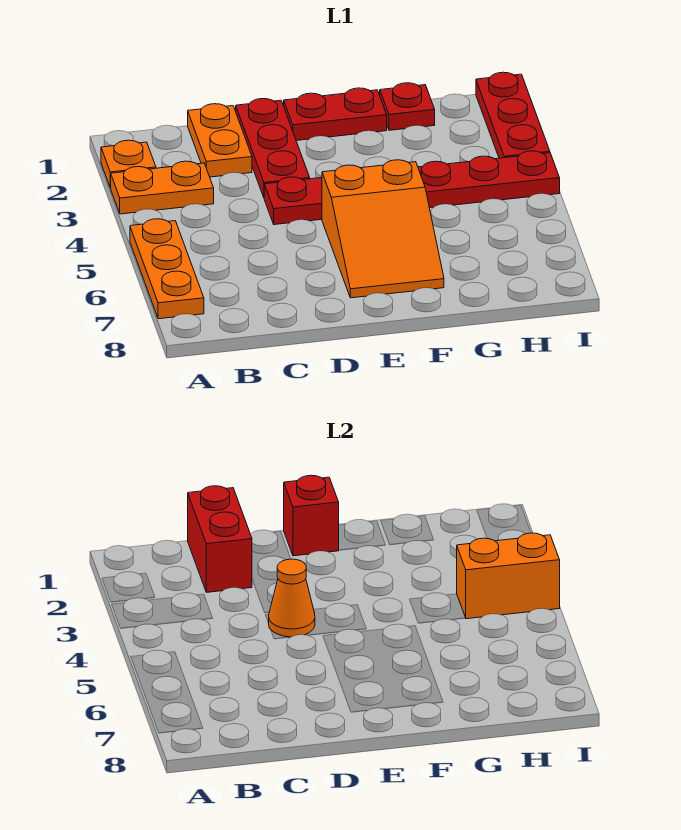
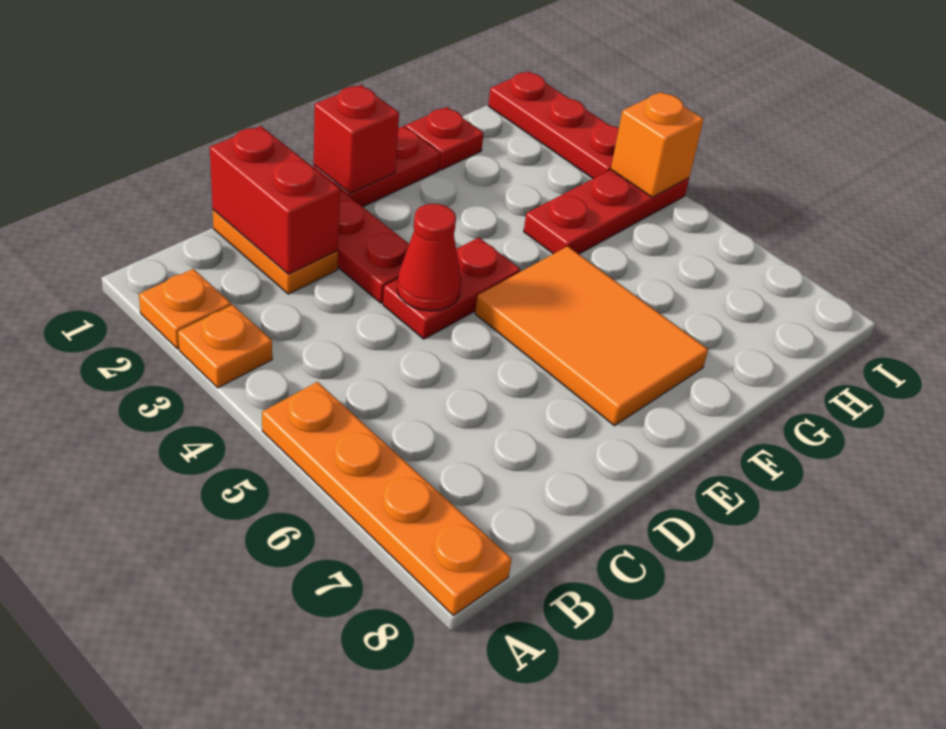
orange 1x2 plate [111,161,214,214] -> orange 1x1 plate [178,305,272,388]
orange 1x3 plate [130,219,204,319] -> orange 1x4 plate [262,382,512,615]
orange 1x1 cone [269,559,315,637] -> red 1x1 cone [397,204,461,311]
orange 2x3 slope [322,160,444,298] -> orange 2x3 tile [475,246,708,426]
orange 1x2 brick [457,533,560,619] -> orange 1x1 brick [611,92,704,197]

